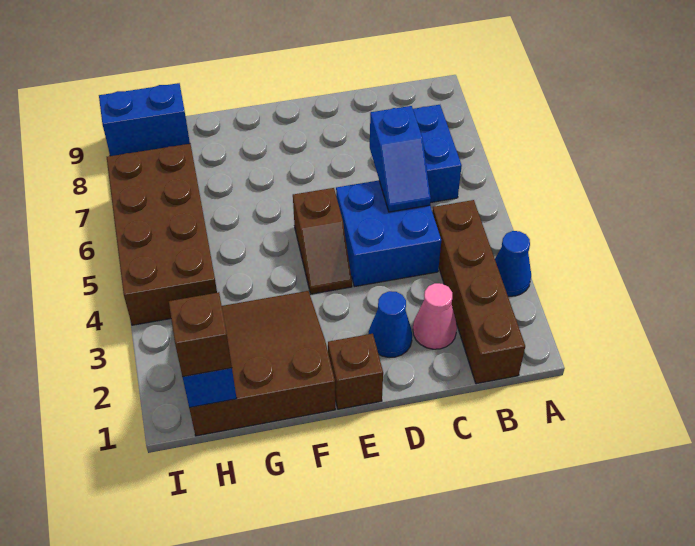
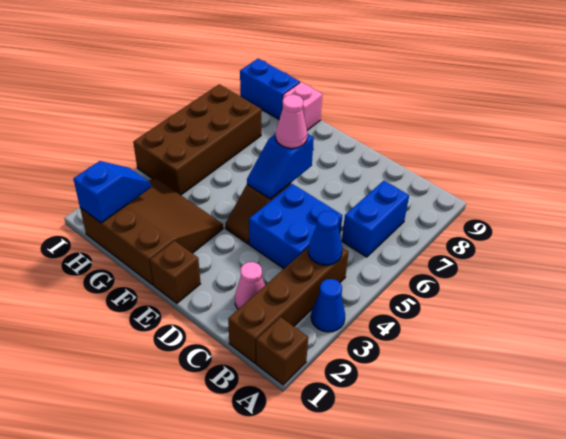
blue 1x2 slope [370,106,431,212] -> blue 1x2 slope moved to [247,134,314,199]
blue 1x1 cone [369,291,412,357] -> blue 1x1 cone moved to [308,211,342,265]
none -> pink 1x1 cone [276,95,308,148]
none -> pink 1x1 brick [283,82,322,130]
brown 1x1 brick [169,292,232,377] -> brown 1x1 brick moved to [256,317,308,385]

